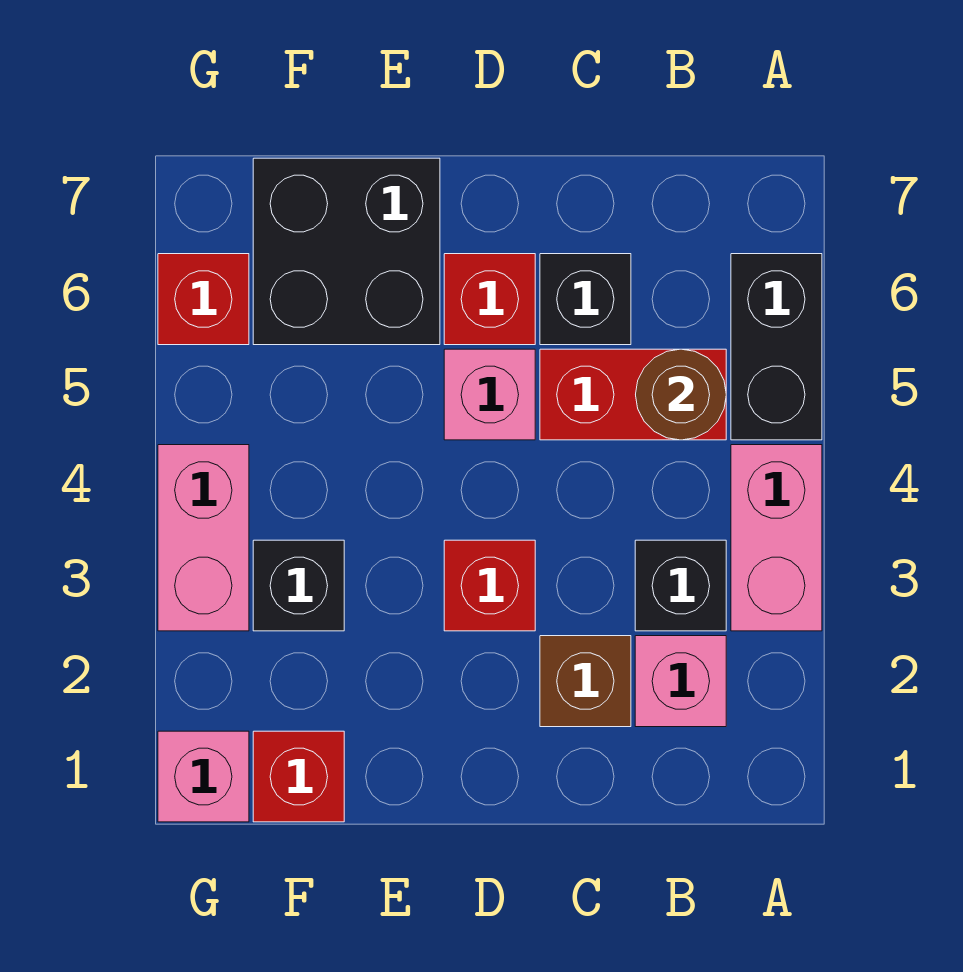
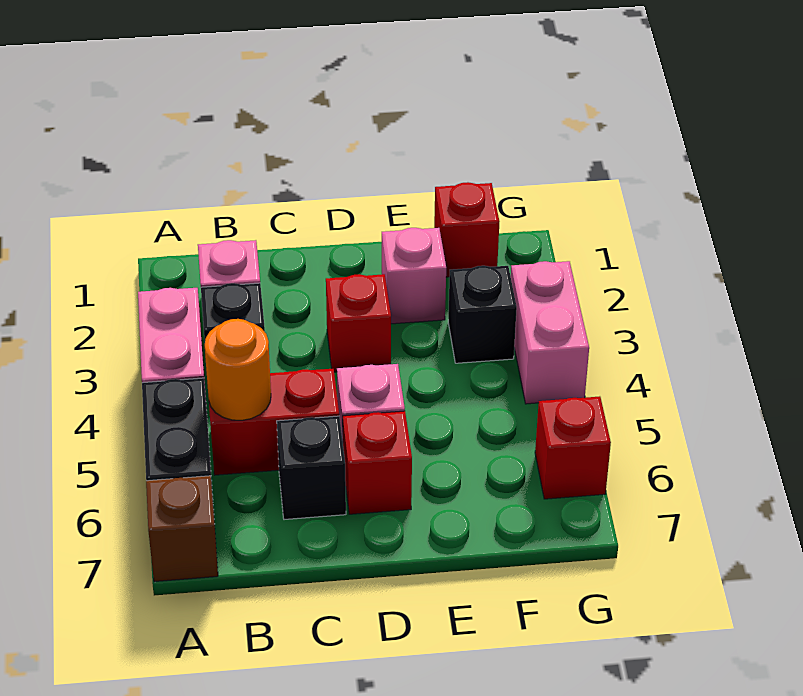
brown 1x1 round brick [636,349,726,440] -> orange 1x1 round brick [205,319,271,420]
brown 1x1 brick [540,636,631,727] -> brown 1x1 brick moved to [146,476,218,582]
black 2x2 brick [253,158,440,345] -> none
pink 1x1 brick [158,731,249,822] -> pink 1x1 brick moved to [382,228,446,324]

